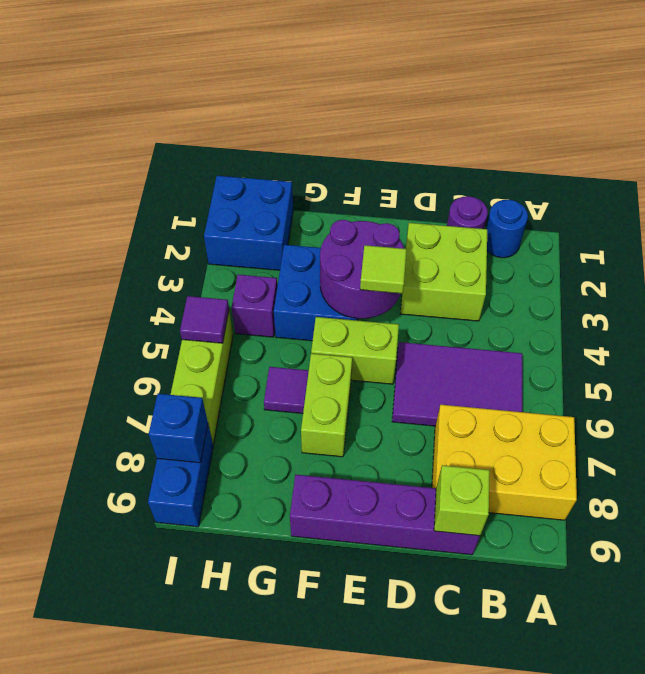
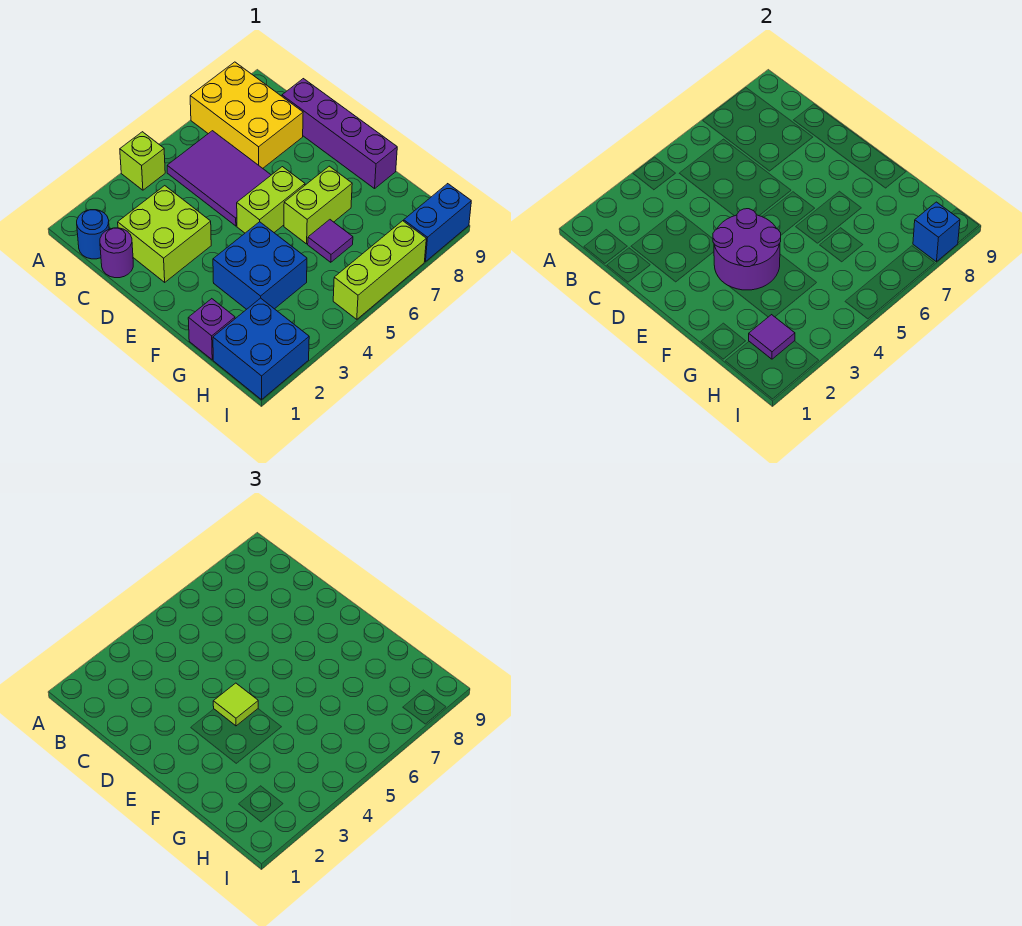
lime 1x1 brick [434,465,490,536] -> lime 1x1 brick moved to [120,132,165,190]
lime 1x2 brick [311,317,399,384] -> lime 1x2 brick turned to [237,167,305,233]
purple 1x1 brick [232,275,277,337] -> purple 1x1 brick moved to [188,299,235,360]
purple 1x1 tile [180,296,229,343] -> purple 1x1 tile moved to [749,315,795,359]

